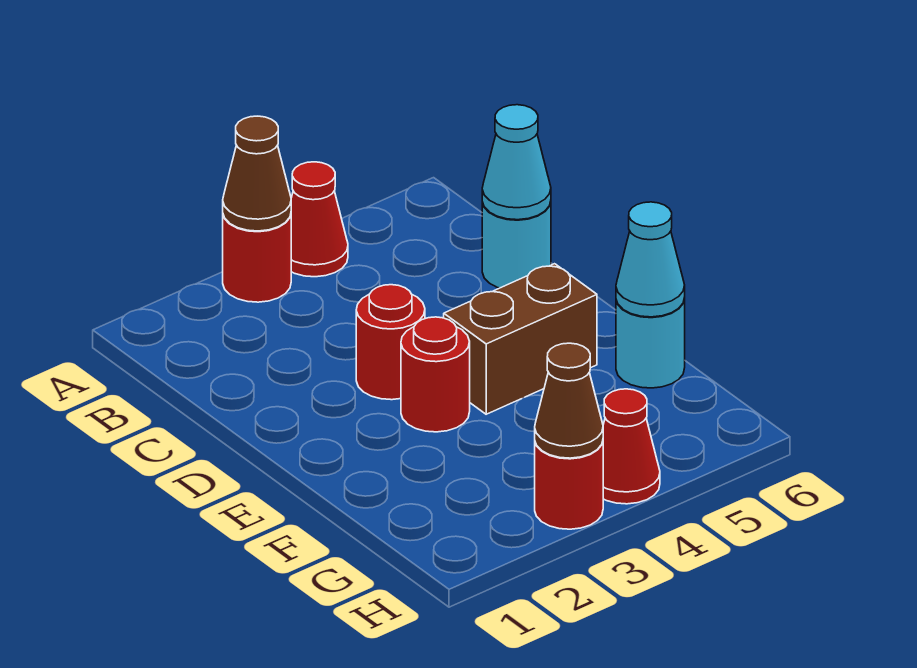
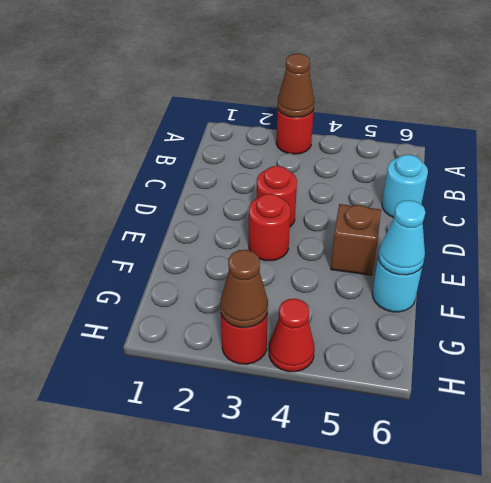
red 1x1 cone [291,162,348,277] -> none
cyan 1x1 cone [482,105,551,220] -> none
brown 1x2 brick [444,264,597,414] -> brown 1x1 brick [331,204,381,275]

